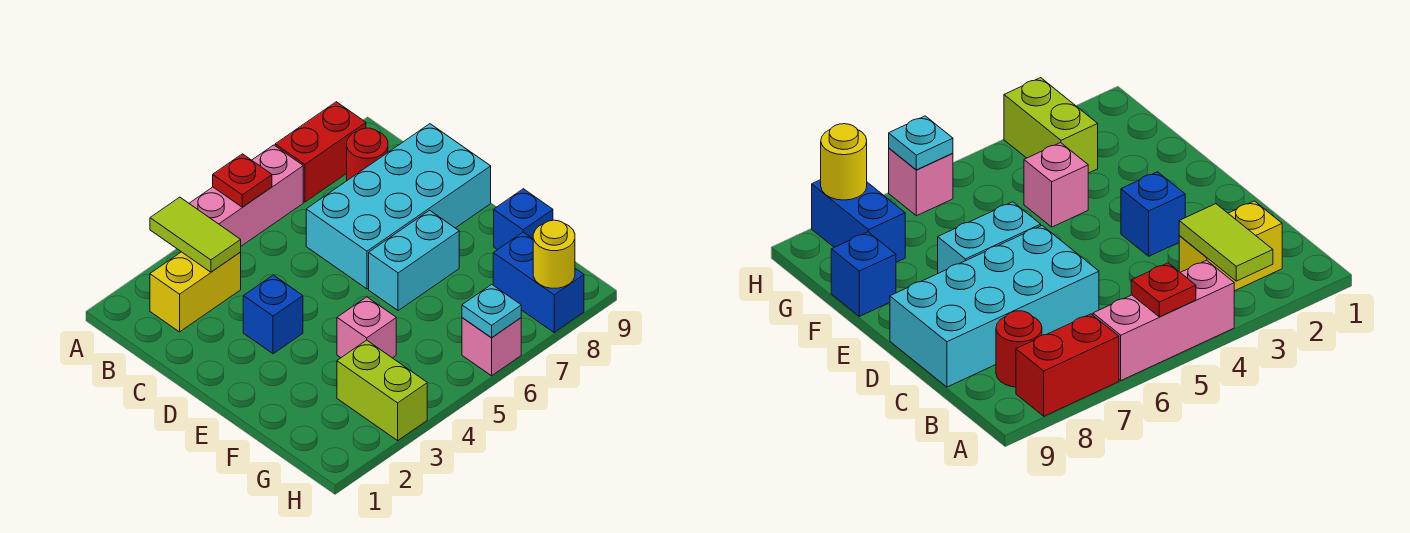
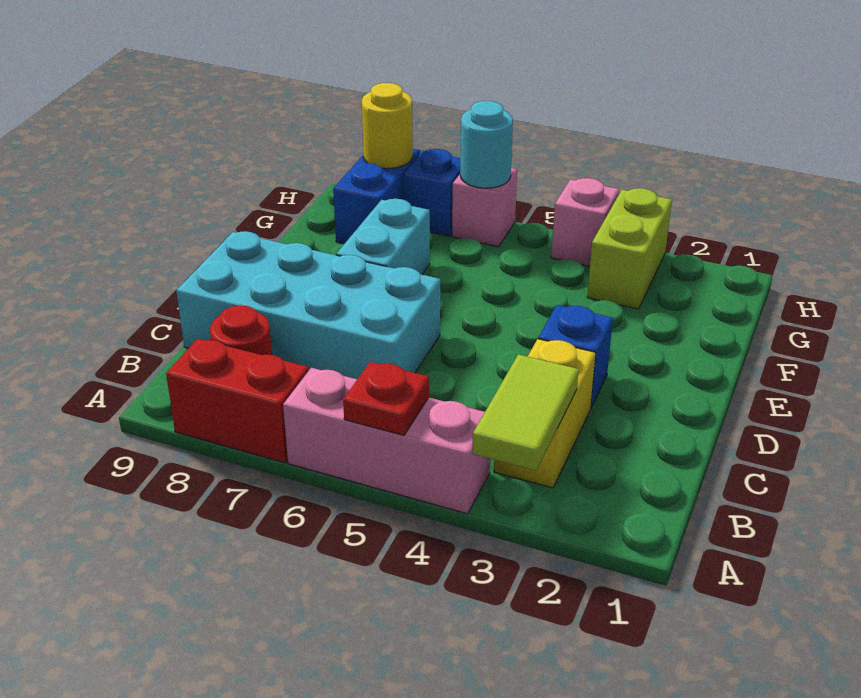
yellow 1x2 brick [150,252,241,332] -> yellow 1x2 brick turned to [494,339,596,488]
cyan 1x2 brick [369,210,459,311] -> cyan 1x2 brick turned to [336,199,430,274]
pink 1x1 brick [337,297,396,358] -> pink 1x1 brick moved to [551,178,619,266]
blue 1x1 brick [494,189,553,250] -> blue 1x1 brick moved to [404,149,460,236]
cyan 1x1 plate [462,284,521,338] -> cyan 1x1 round brick [460,101,513,188]

